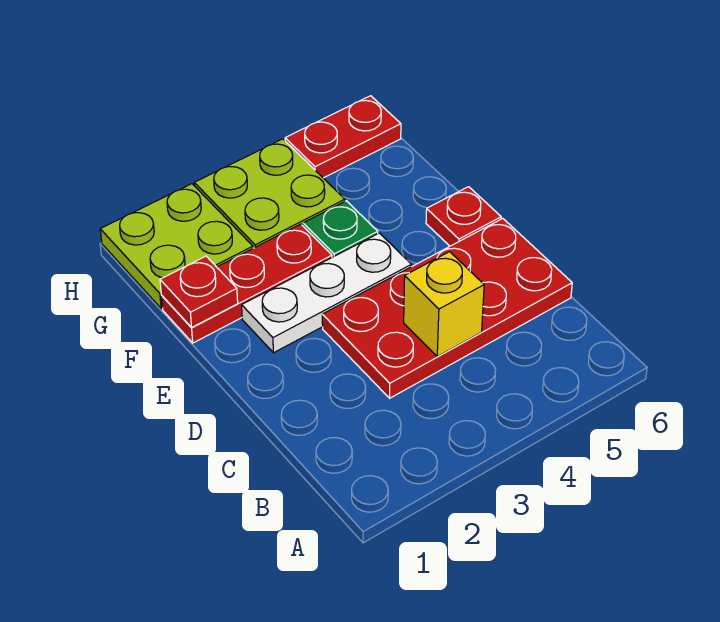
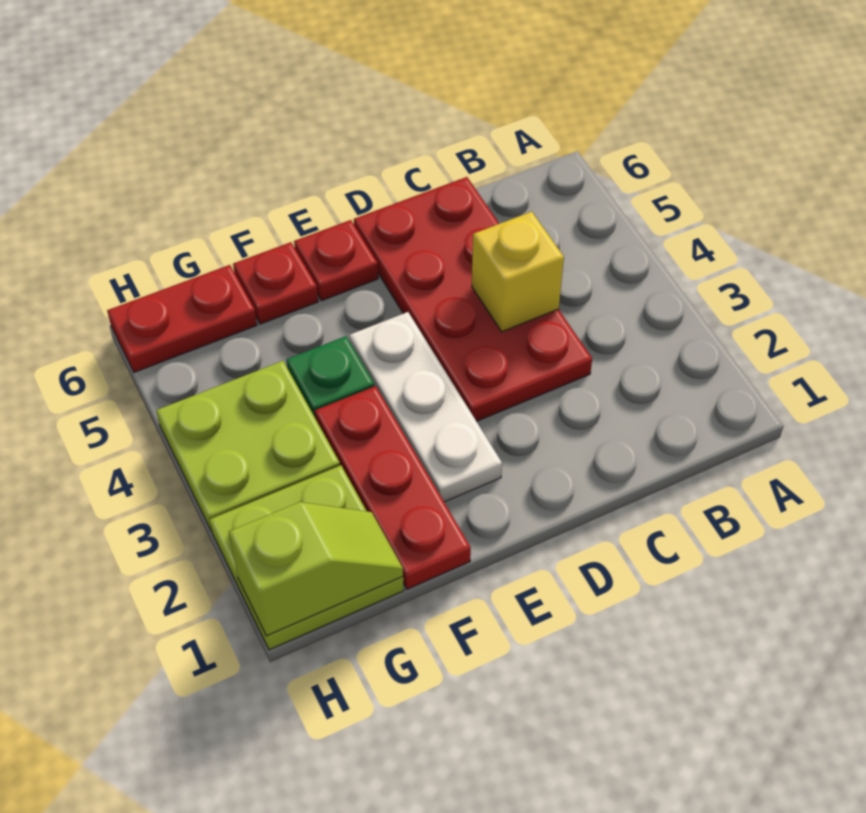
red 1x1 plate [160,256,238,328] -> red 1x1 plate moved to [233,242,318,324]
none -> lime 1x2 slope [229,502,403,636]
red 1x2 plate [285,96,401,178] -> red 1x2 plate turned to [107,265,257,372]

